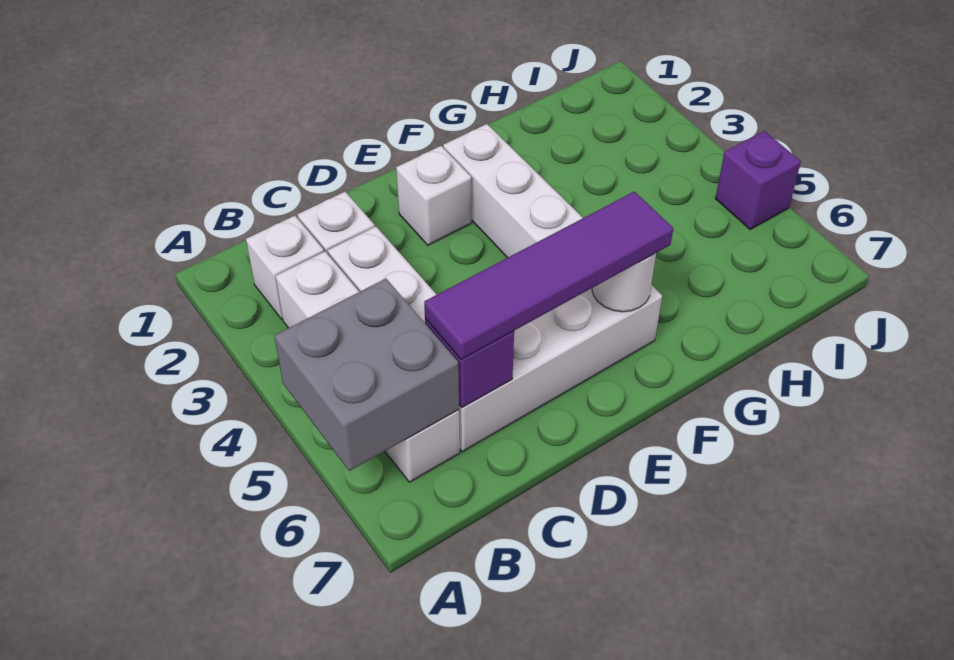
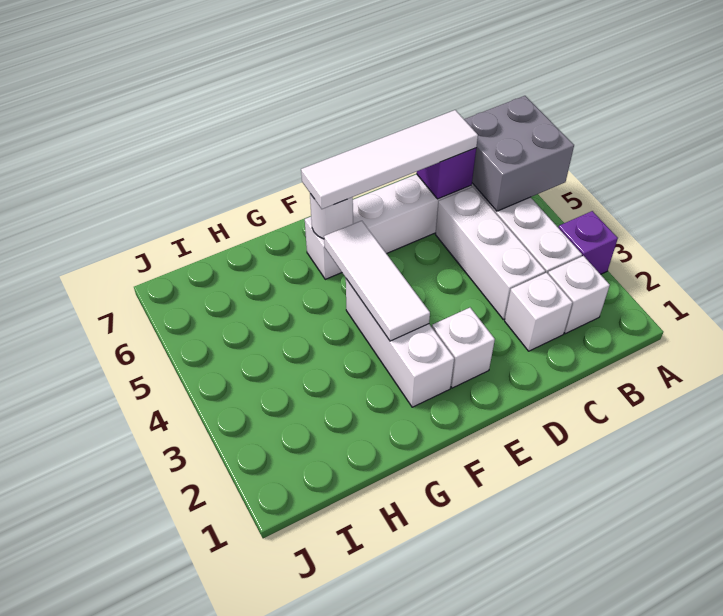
purple 1x4 tile [424,192,673,360] -> white 1x4 tile [301,110,478,209]
none -> white 1x3 tile [324,221,430,341]
purple 1x1 brick [715,131,801,229] -> purple 1x1 brick moved to [558,211,618,274]

